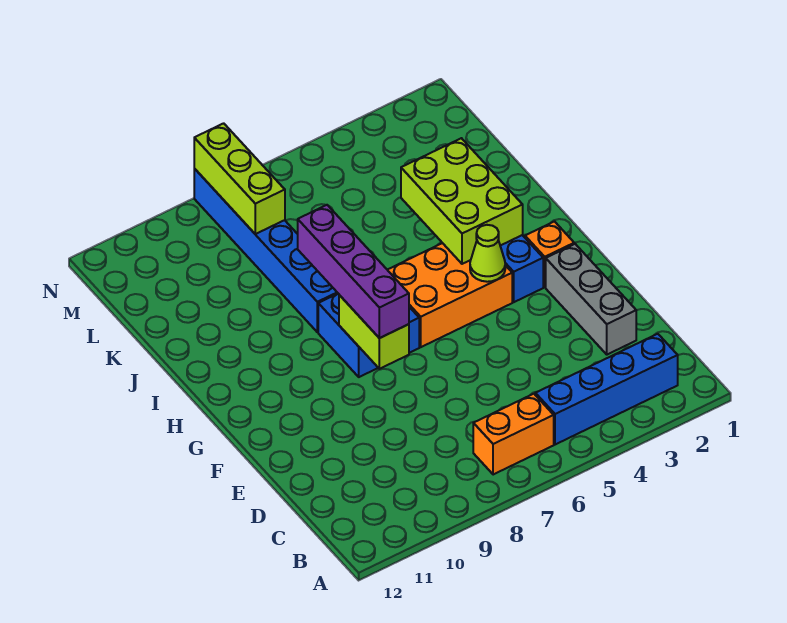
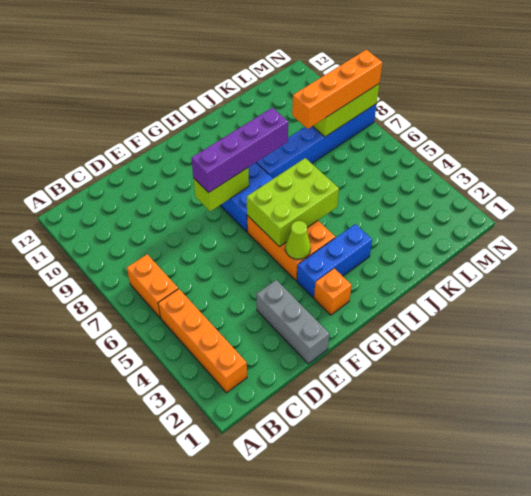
blue 1x4 brick [535,334,678,445] -> orange 1x4 brick [158,289,247,393]
grey 1x3 brick [546,244,636,355] -> grey 1x3 brick turned to [256,280,329,364]
lime 2x3 brick [401,138,523,264] -> lime 2x3 brick moved to [247,158,339,247]
none -> orange 1x4 brick [292,50,382,129]

